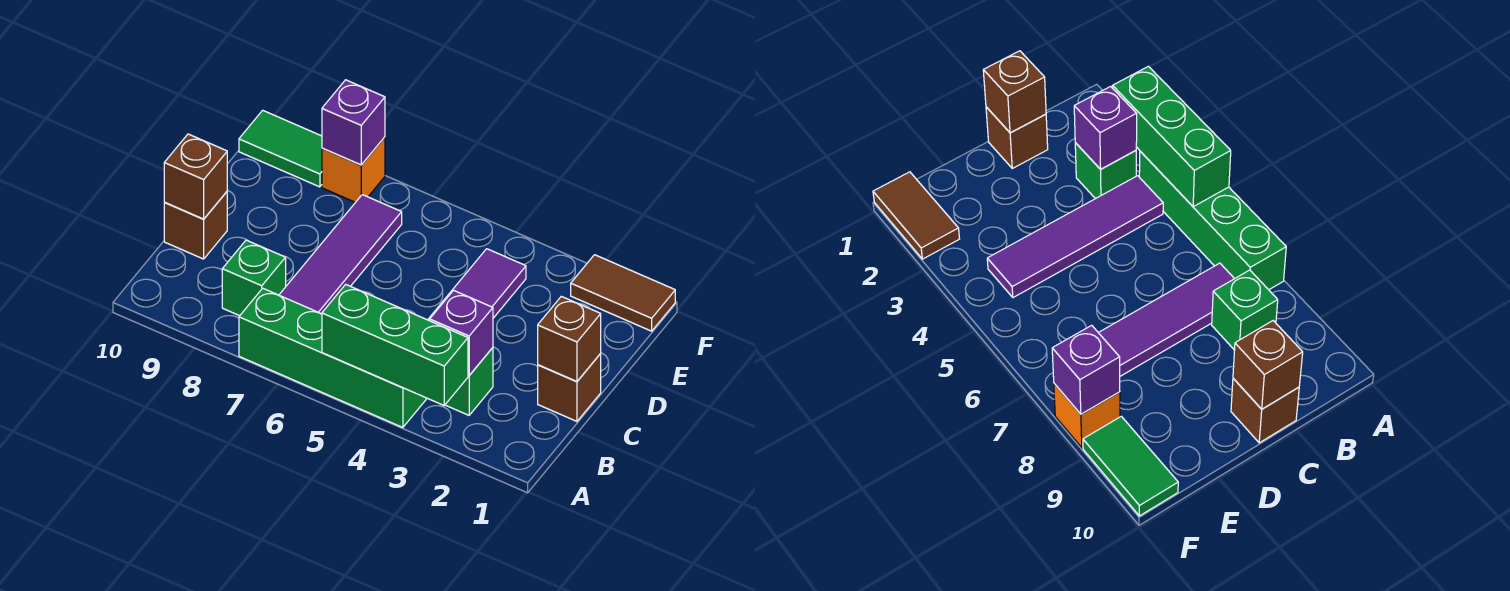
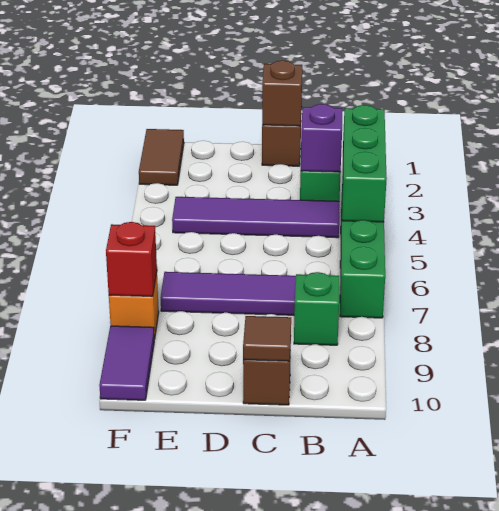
brown 1x1 brick [164,134,227,219] -> brown 1x1 tile [243,316,291,361]
purple 1x1 brick [322,80,385,165] -> red 1x1 brick [106,222,157,296]
green 1x2 tile [239,110,322,187] -> purple 1x2 tile [99,326,154,400]

